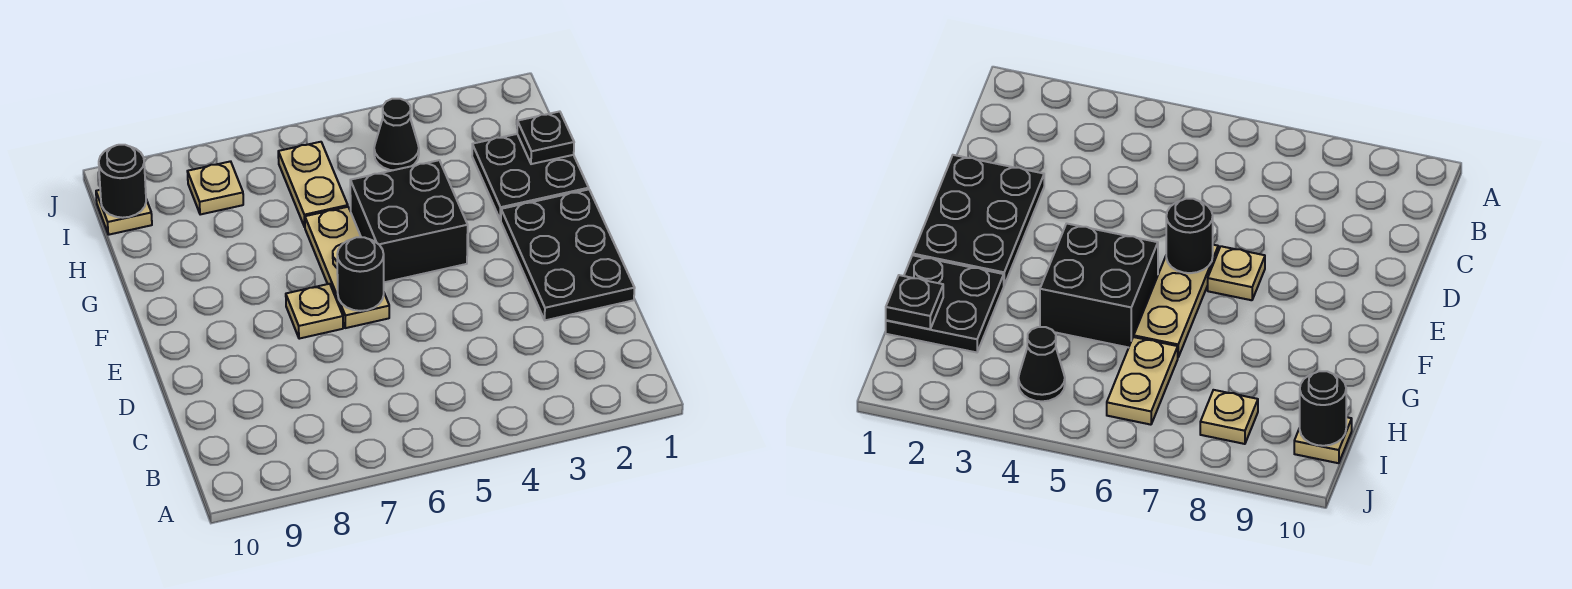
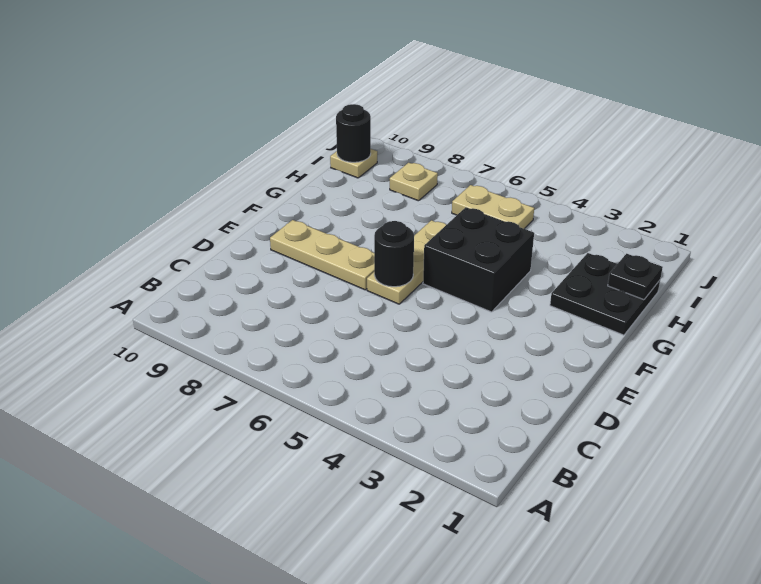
black 2x3 plate [501,189,635,320] -> none
tan 1x1 plate [286,284,343,339] -> tan 1x3 plate [270,220,374,290]
tan 1x2 plate [278,142,348,227] -> tan 1x2 plate turned to [452,185,534,229]
black 1x1 cone [374,99,419,170] -> none

